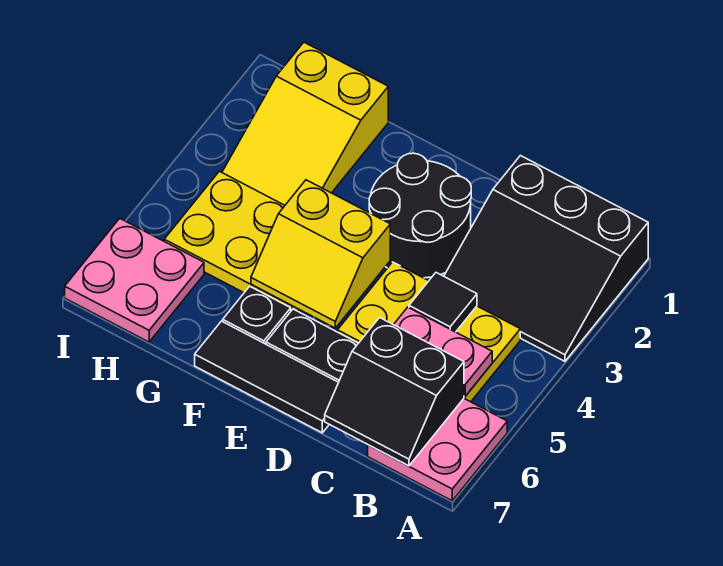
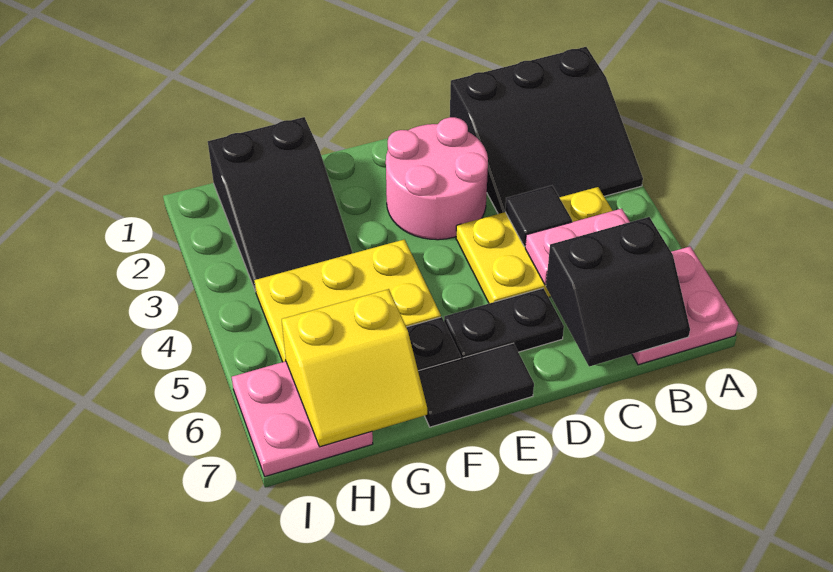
black 2x2 round brick [369,153,471,278] -> pink 2x2 round brick [386,117,488,240]
black 1x3 tile [195,321,339,433] -> black 1x2 tile [418,343,534,427]
yellow 2x2 slope [251,180,390,328] -> yellow 2x2 slope moved to [282,289,427,447]
yellow 2x3 slope [222,42,388,205] -> black 2x3 slope [208,117,353,291]

